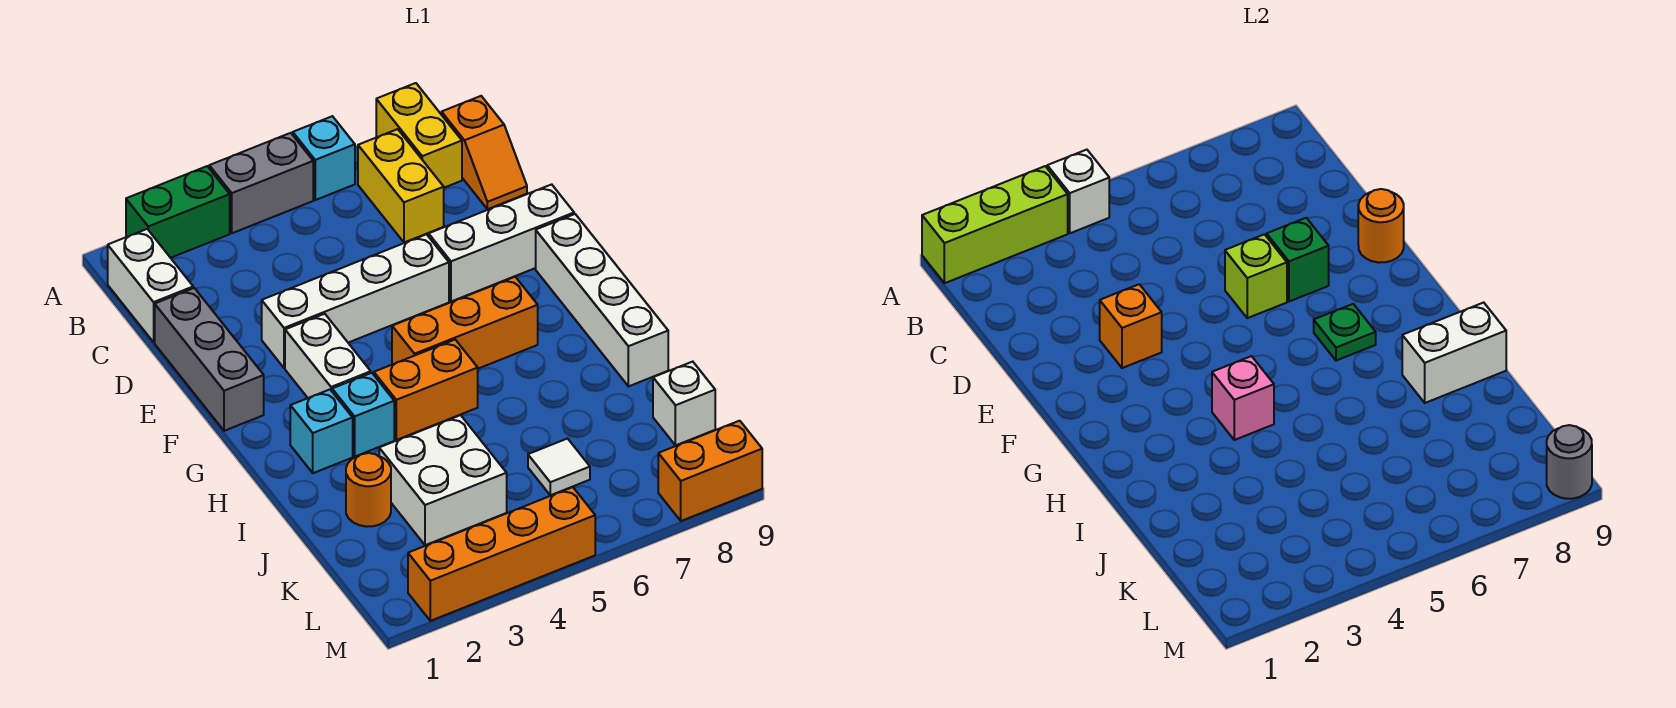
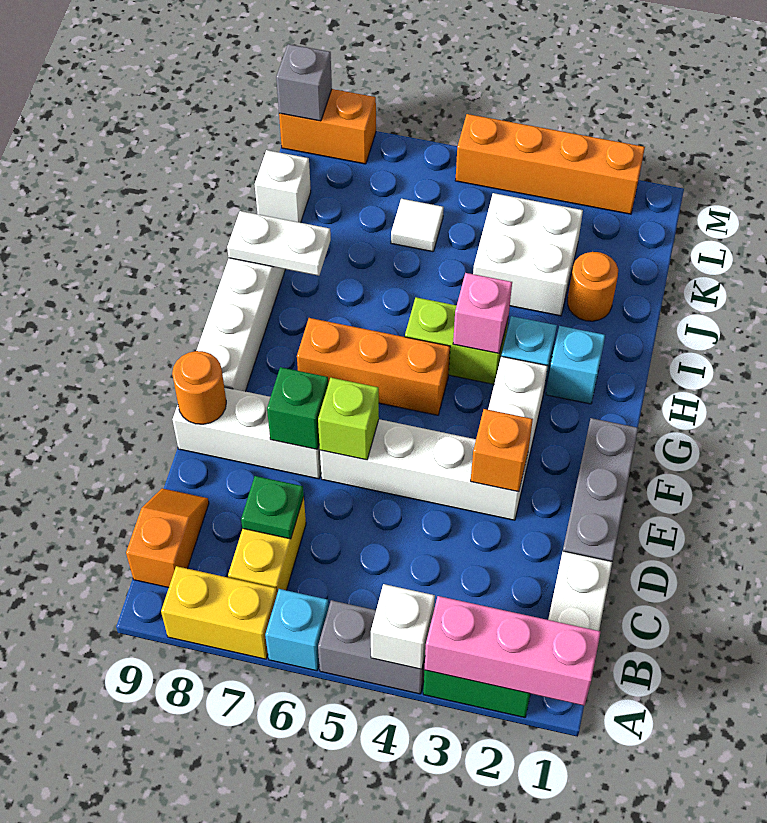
lime 1x3 brick [922,166,1068,283] -> pink 1x3 brick [424,596,601,706]
yellow 1x2 brick [376,83,462,188] -> yellow 1x2 brick turned to [161,566,277,659]
green 1x1 plate [1314,304,1376,361] -> green 1x1 plate moved to [241,476,304,539]
orange 1x2 brick [374,340,478,440] -> lime 1x2 brick [405,297,508,384]
white 1x2 brick [1402,303,1506,403] -> white 1x2 plate [227,211,331,276]
grey 1x1 round brick [1547,425,1592,499] -> grey 1x1 brick [276,44,332,121]

